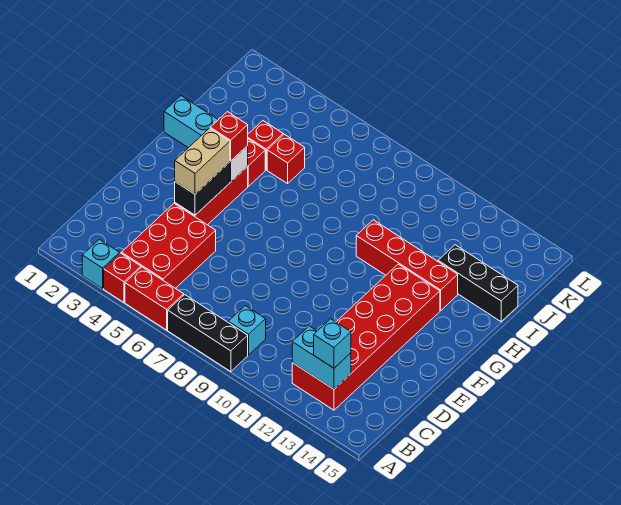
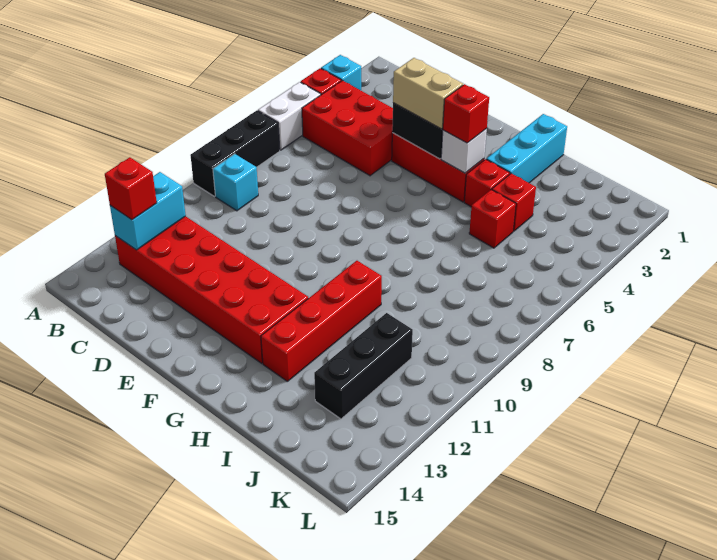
red 1x2 brick [125,267,184,330] -> white 1x2 brick [258,82,321,150]
cyan 1x1 brick [314,319,351,368] -> red 1x1 brick [105,157,157,220]
black 1x3 brick [438,245,518,322] -> black 1x3 brick moved to [314,313,413,419]

